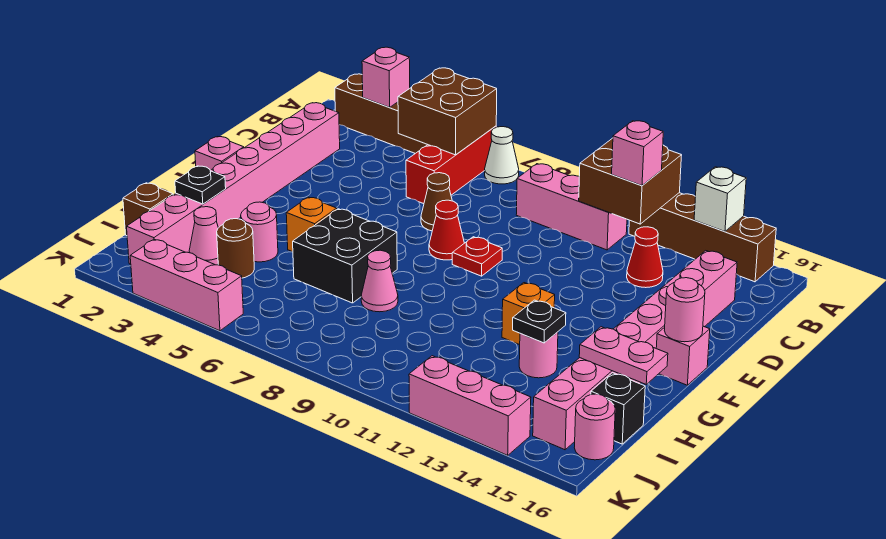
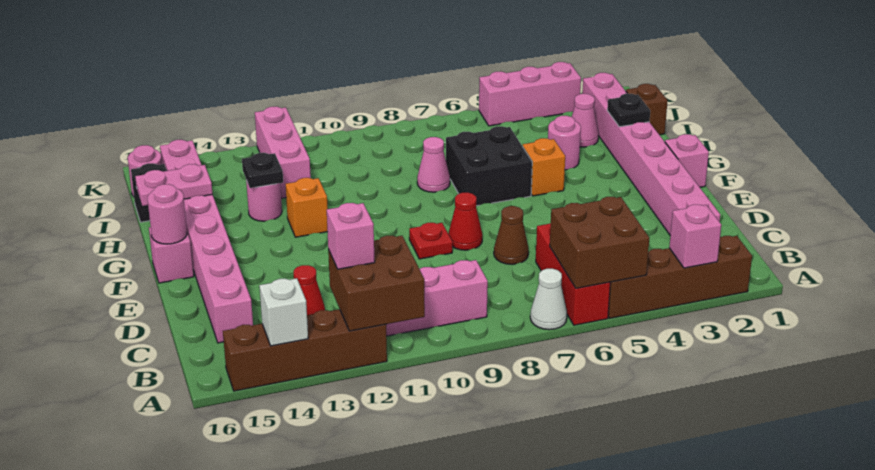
brown 1x1 round brick [217,219,254,278] -> none
pink 1x3 brick [409,356,531,455] -> pink 1x3 brick turned to [255,106,311,198]

